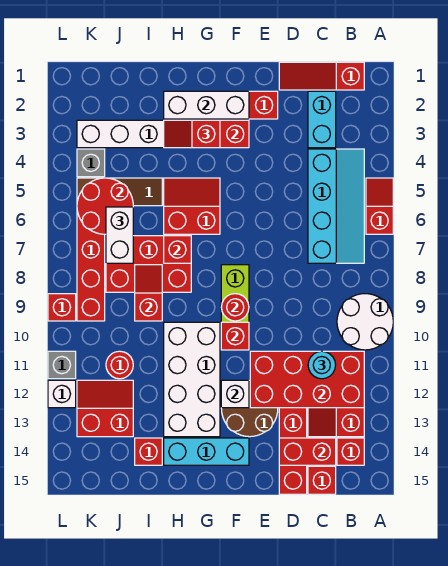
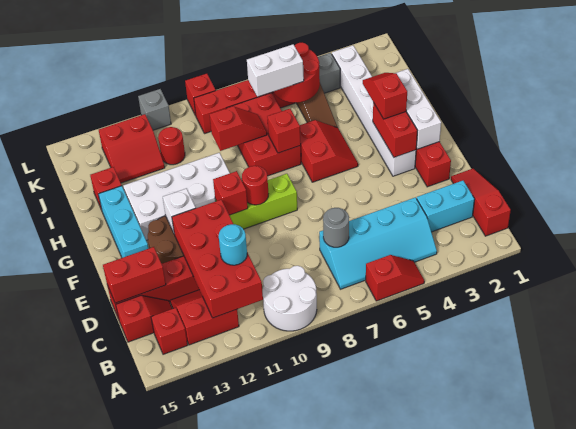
none -> grey 1x1 round brick [323,208,349,247]
red 1x2 brick [279,438,336,465] -> red 1x2 brick turned to [103,247,166,303]
red 2x2 slope [77,380,133,437] -> red 2x2 slope turned to [99,114,165,183]
white 1x1 brick [48,380,76,408] -> none

